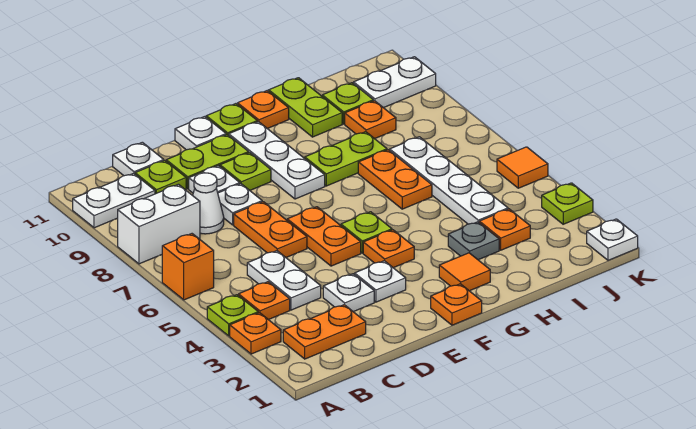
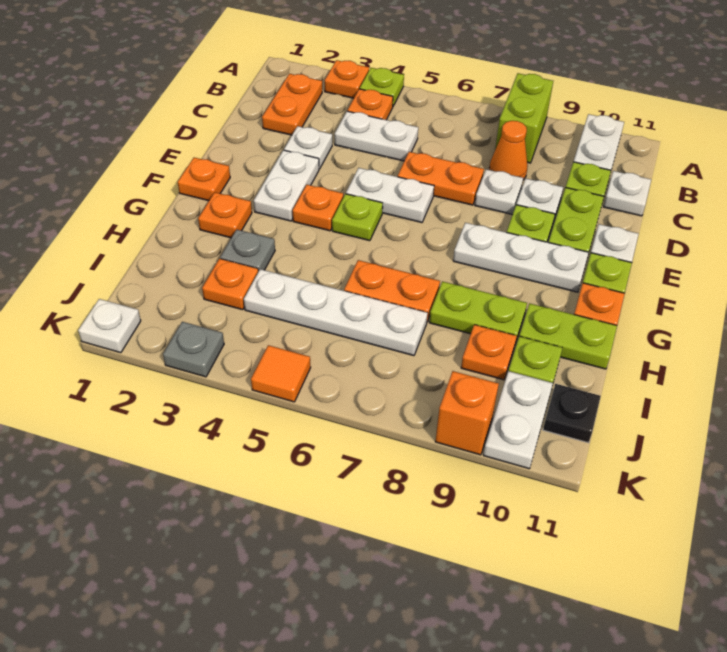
orange 1x1 brick [162,234,214,300] -> orange 1x1 brick moved to [435,371,499,455]
white 1x2 brick [118,184,200,264] -> lime 1x2 brick [495,73,553,163]
white 1x1 cone [193,173,224,234] -> orange 1x1 cone [489,121,528,180]
white 1x1 plate [355,261,406,302] -> white 1x2 plate [254,150,319,221]
orange 1x2 plate [287,207,361,266] -> white 1x2 plate [346,168,434,223]
orange 1x1 tile [439,253,490,291] -> orange 1x1 plate [198,192,252,238]
lime 1x2 plate [305,132,387,186] -> lime 1x2 plate turned to [429,281,527,341]
none -> black 1x1 plate [543,384,601,443]
lime 1x1 plate [542,183,593,224] -> grey 1x1 plate [163,322,224,377]

